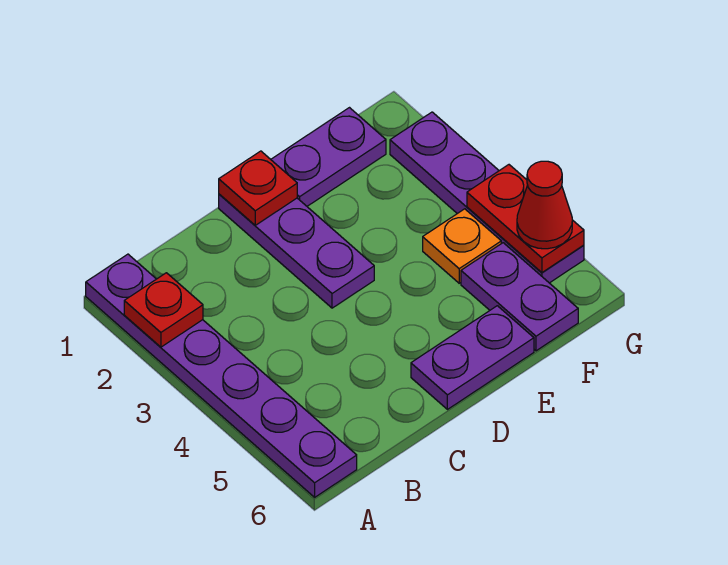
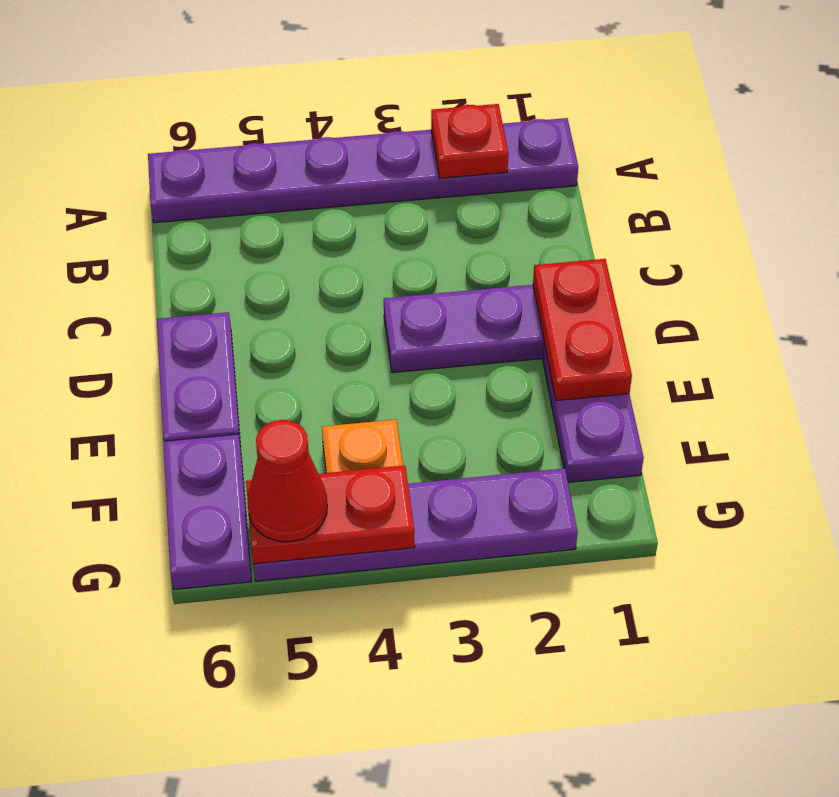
red 1x1 plate [219,151,297,225] -> red 1x2 plate [533,259,632,401]
purple 1x2 plate [461,243,578,351] -> purple 1x2 plate turned to [163,434,252,590]

